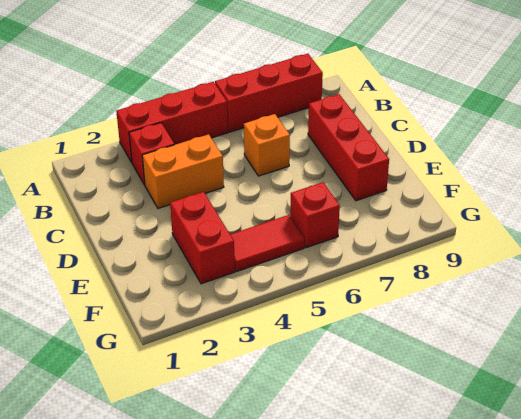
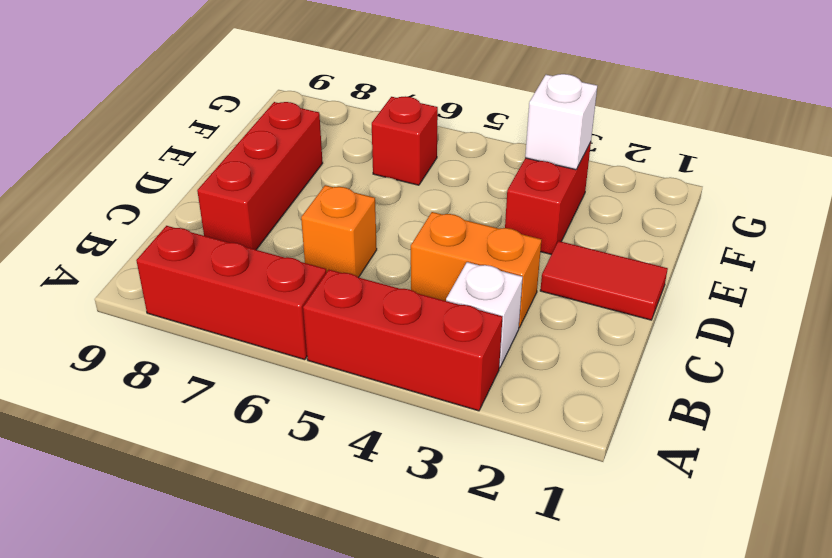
red 1x1 brick [129,123,174,185] -> white 1x1 brick [446,262,523,368]
none -> white 1x1 brick [525,74,597,170]
red 1x2 tile [230,215,305,271] -> red 1x2 tile moved to [540,241,668,320]

